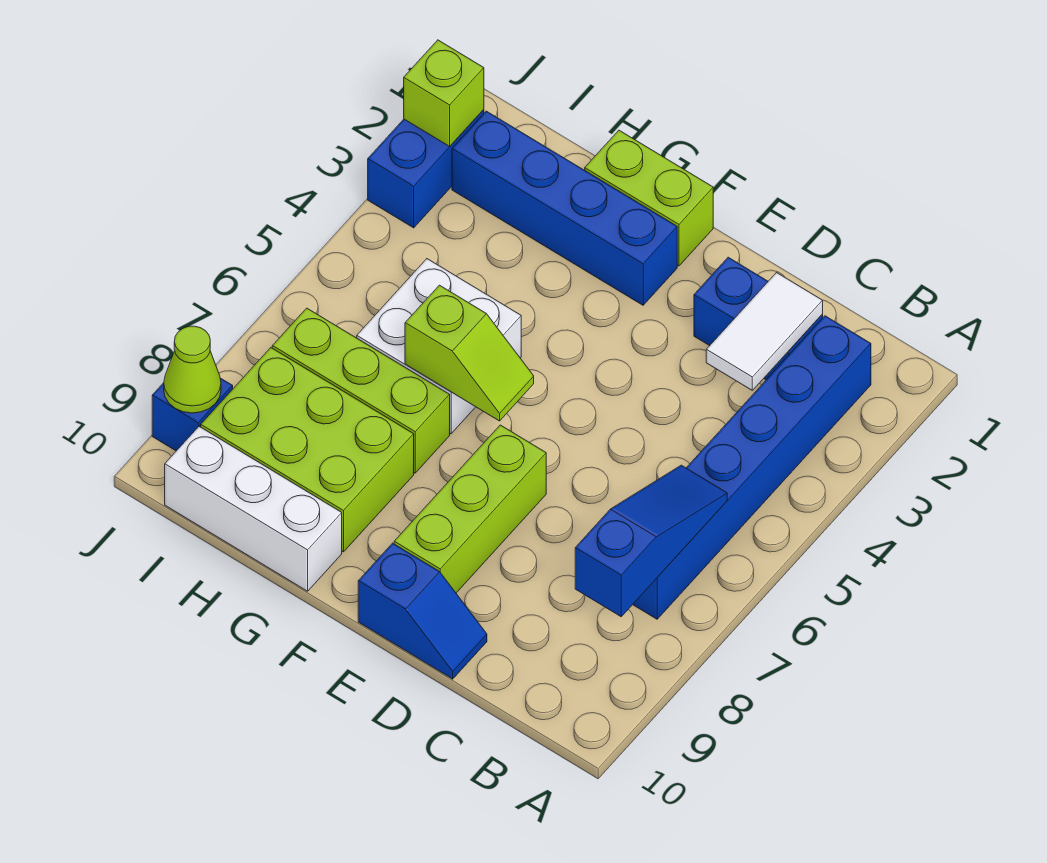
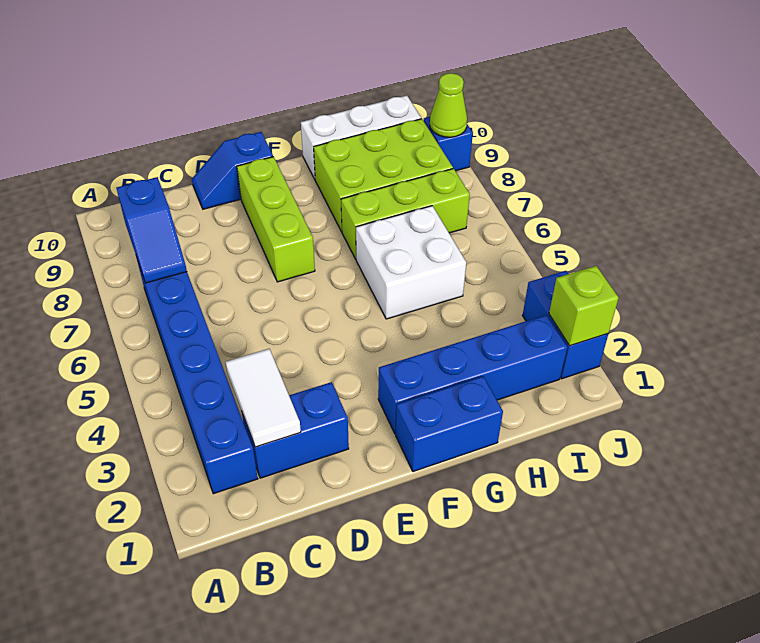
blue 1x3 slope [575,465,727,617] -> blue 1x2 slope [116,177,187,283]
lime 1x2 brick [585,130,713,266] -> blue 1x2 brick [396,376,503,472]
lime 1x2 slope [405,285,534,421] -> none

